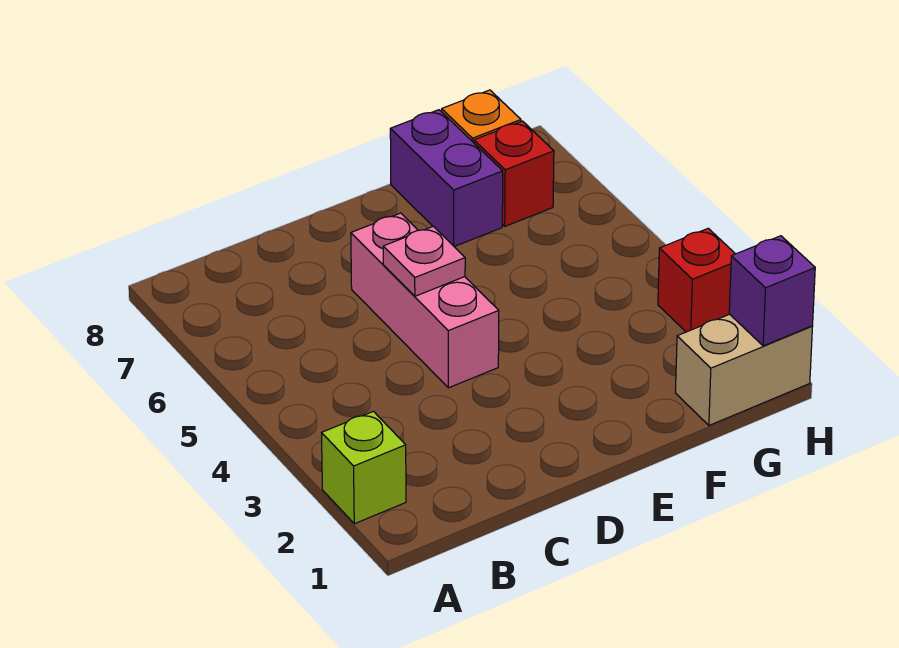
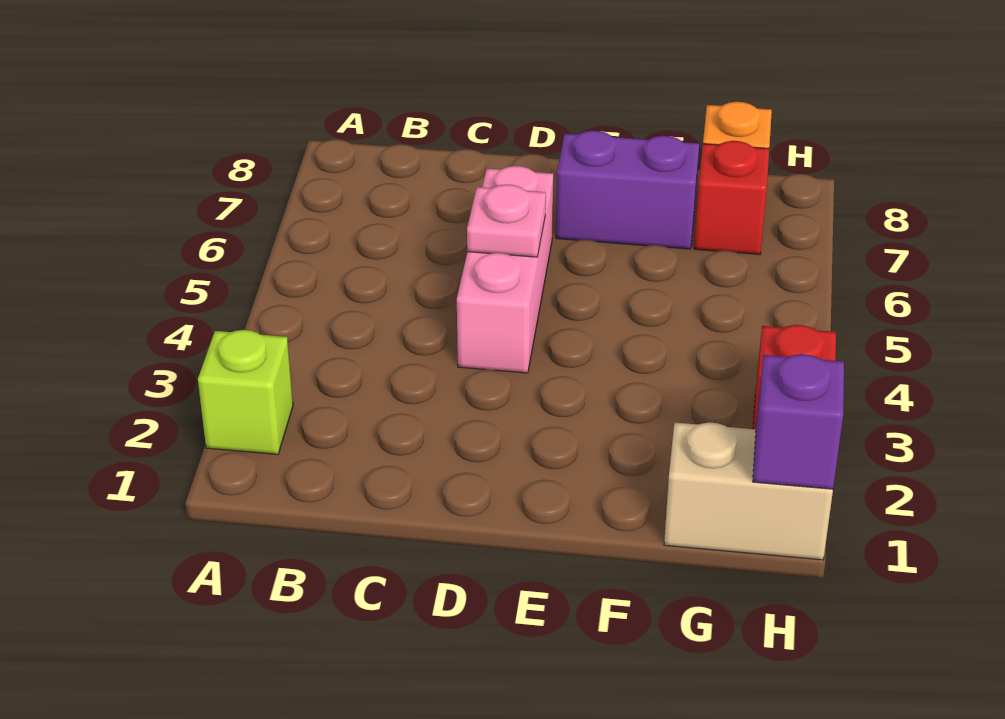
purple 1x2 brick [390,110,503,247] -> purple 1x2 brick turned to [556,131,699,249]

